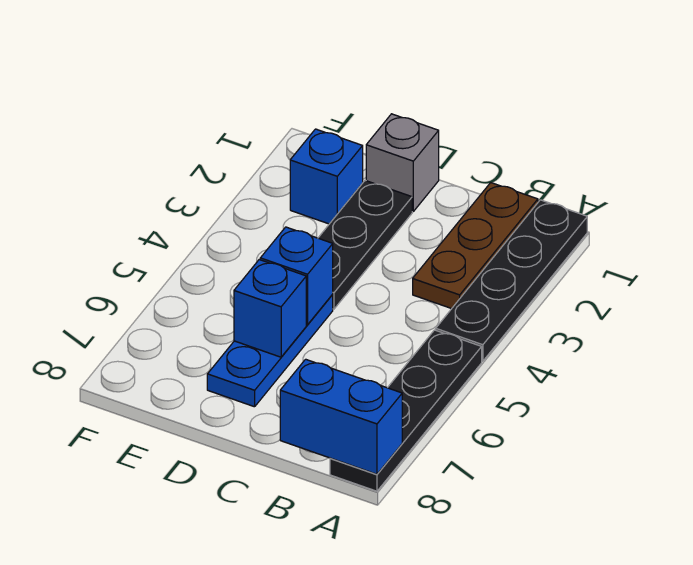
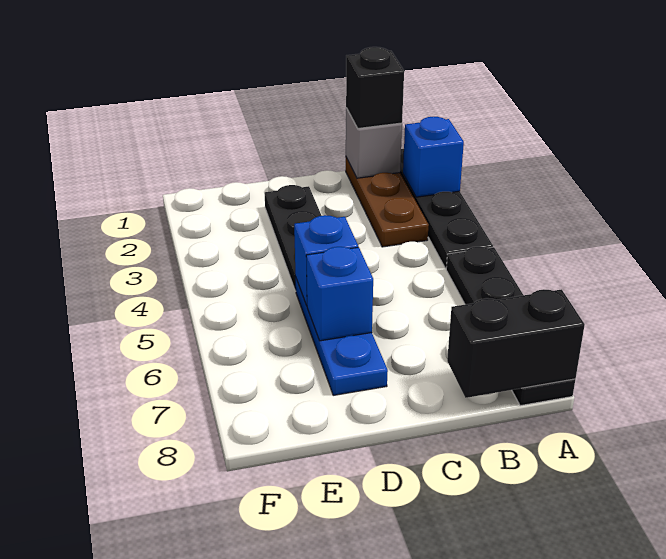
blue 1x2 brick [280,359,402,474] -> black 1x2 brick [447,289,585,398]
none -> black 1x1 brick [346,47,404,128]
grey 1x1 brick [366,114,439,211] -> grey 1x1 brick moved to [346,108,402,178]
blue 1x1 brick [290,129,363,224] -> blue 1x1 brick moved to [403,117,464,197]

